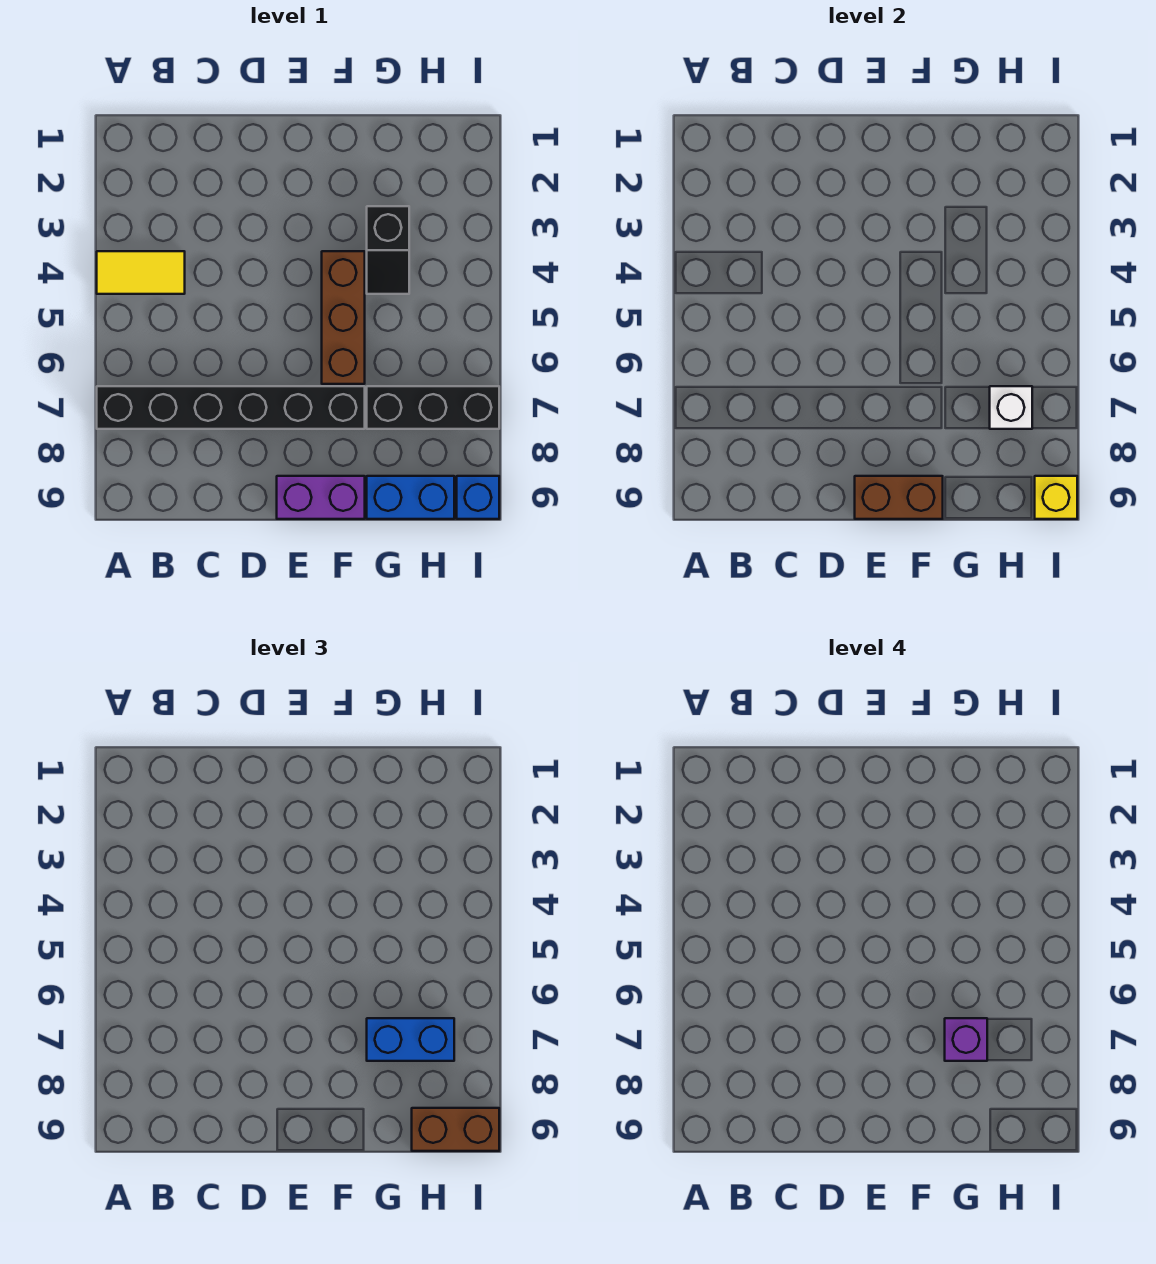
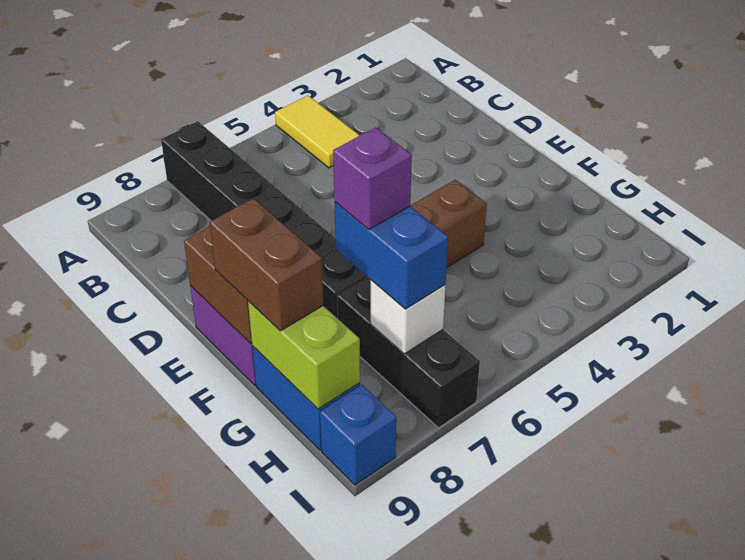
black 1x2 slope [367,206,409,294] -> none
none -> lime 1x2 brick [248,301,360,409]
brown 1x2 brick [412,1108,499,1151] -> brown 1x2 brick moved to [210,198,323,331]
yellow 1x1 brick [1035,476,1077,519] -> none

